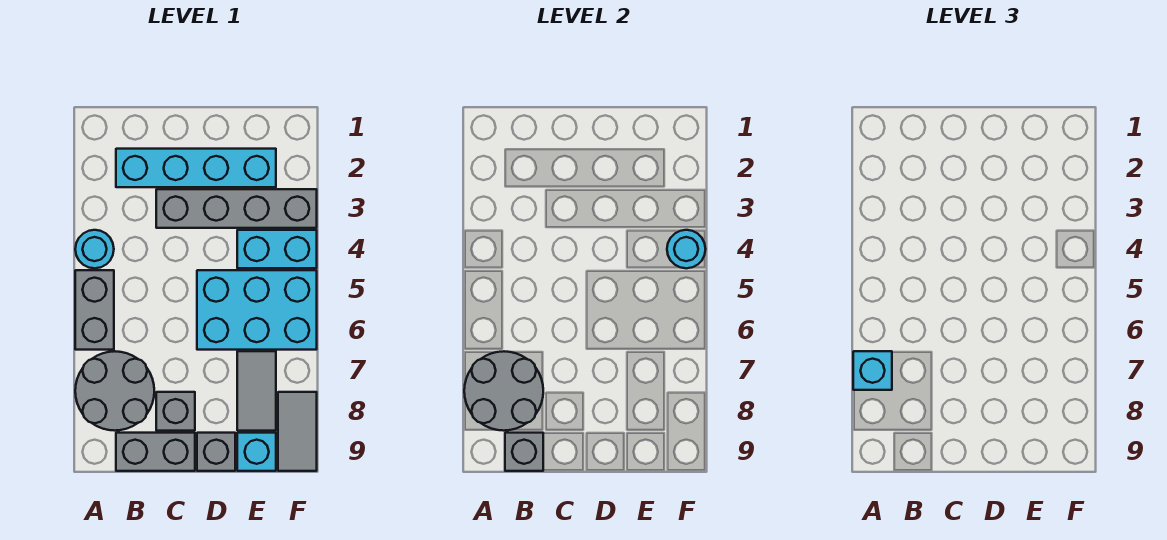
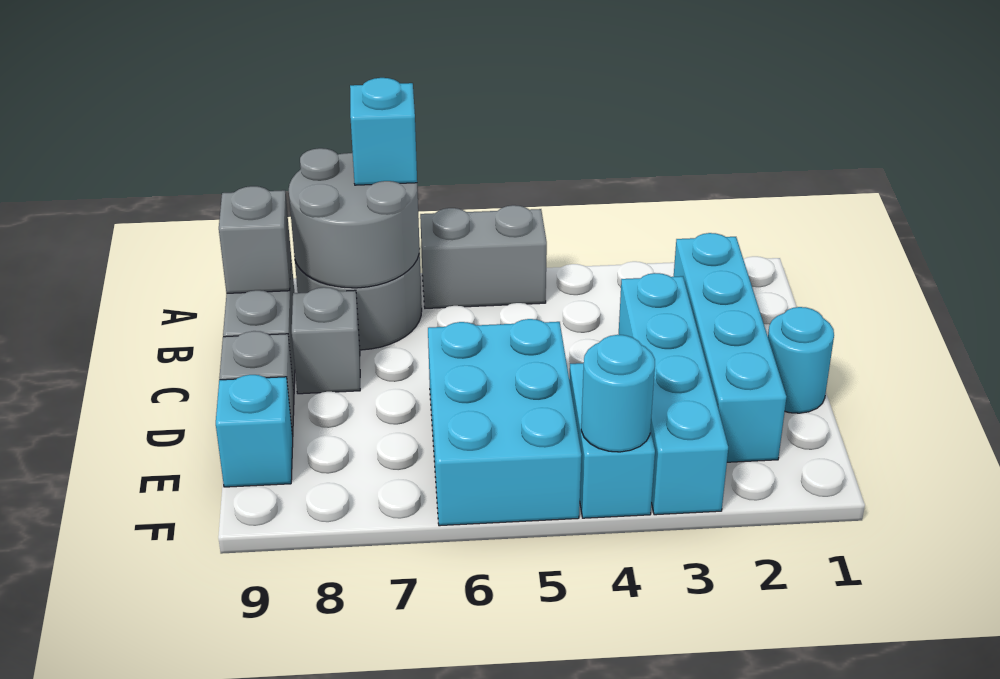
cyan 1x1 round brick [75,230,114,268] -> cyan 1x1 round brick moved to [768,307,834,413]
grey 1x4 brick [156,189,317,228] -> cyan 1x4 brick [619,273,728,515]
grey 1x2 tile [237,351,276,431] -> none
grey 1x2 tile [278,392,317,471] -> none

